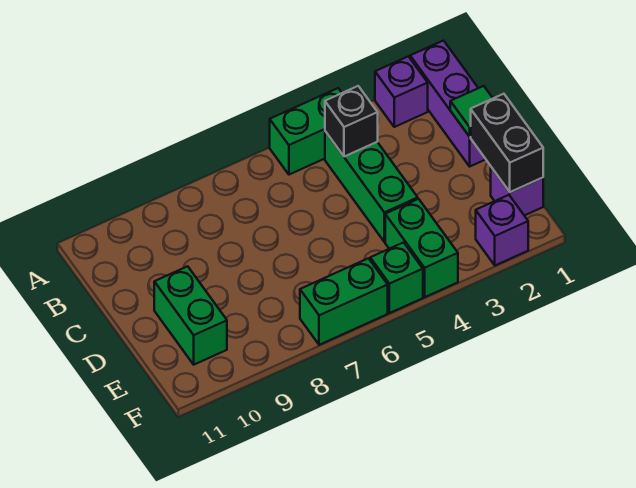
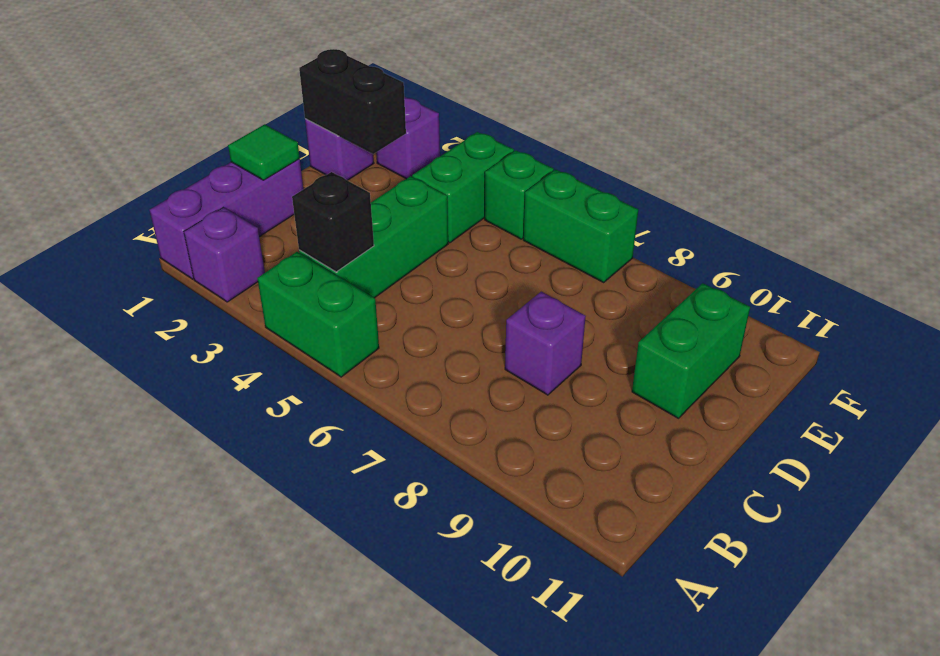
none -> purple 1x1 brick [505,292,586,395]
black 1x2 brick [471,94,543,192] -> black 1x2 brick turned to [299,49,406,154]

